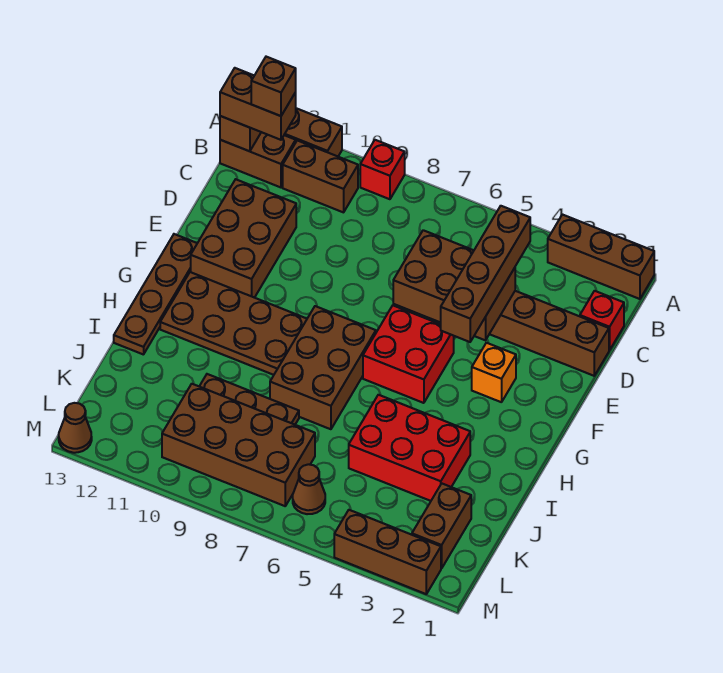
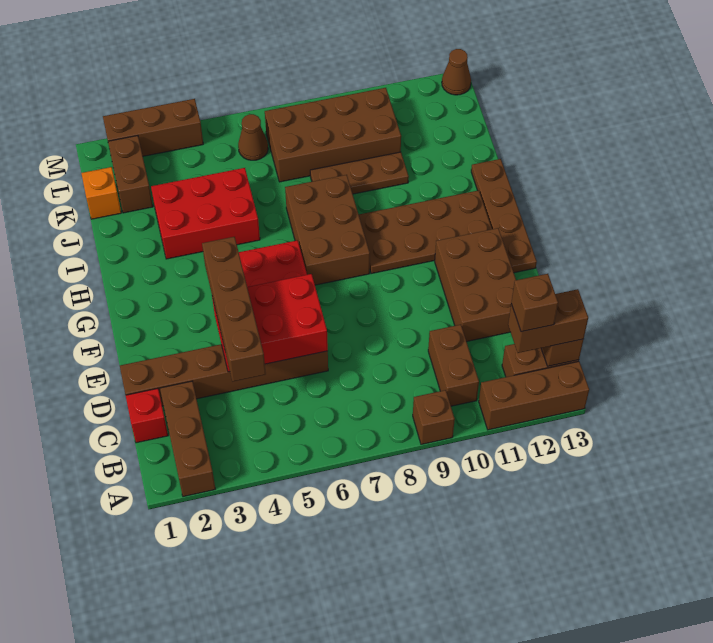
brown 1x3 brick [548,215,654,299] -> brown 1x3 brick turned to [160,381,215,497]
red 1x1 brick [360,140,405,199] -> brown 1x1 brick [413,390,455,444]
brown 1x2 brick [283,140,358,212] -> brown 1x2 brick turned to [428,325,479,406]
brown 2x3 brick [393,230,515,340] -> red 2x3 brick [212,274,328,372]
orange 1x1 brick [472,343,516,402] -> orange 1x1 brick moved to [81,167,121,219]

